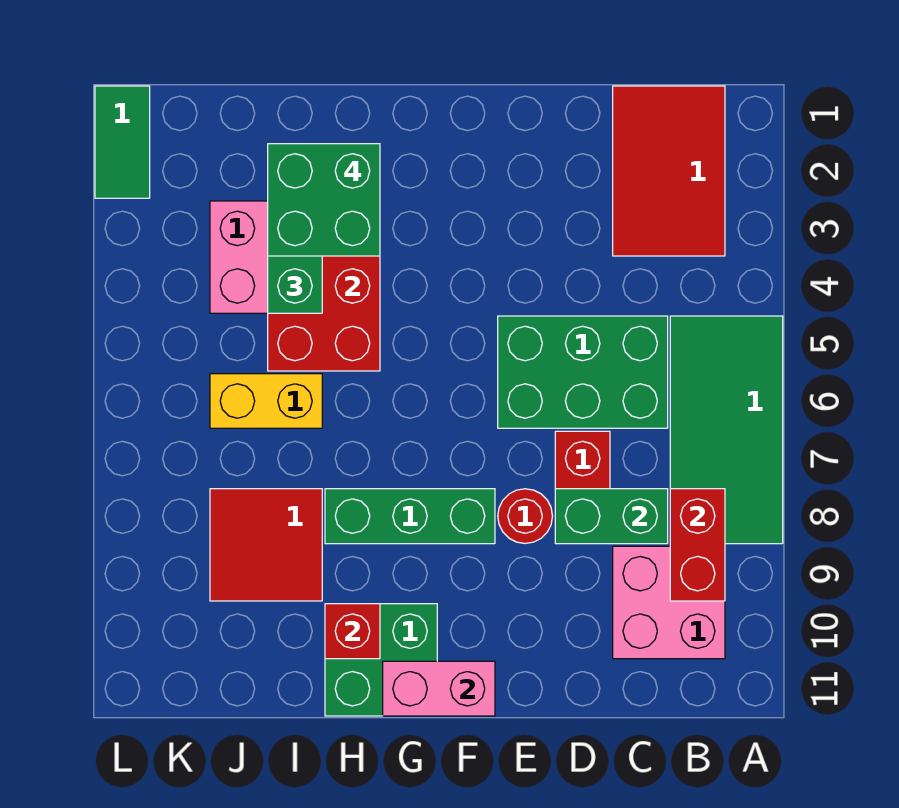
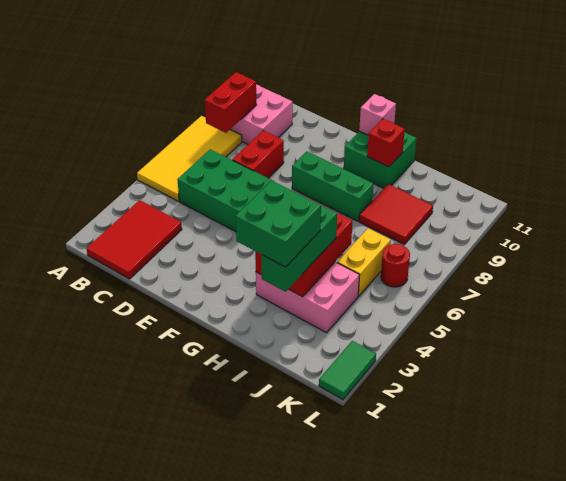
green 2x4 tile [670,316,783,544] -> yellow 2x4 tile [137,116,242,201]
green 1x2 brick [555,489,668,544] -> none
red 1x1 round brick [498,489,552,543] -> red 1x1 round brick moved to [381,244,410,287]
pink 1x2 brick [383,661,495,716] -> pink 1x1 brick [359,94,396,135]
yellow 1x2 brick [210,374,322,428] -> yellow 1x2 brick turned to [337,228,391,296]

